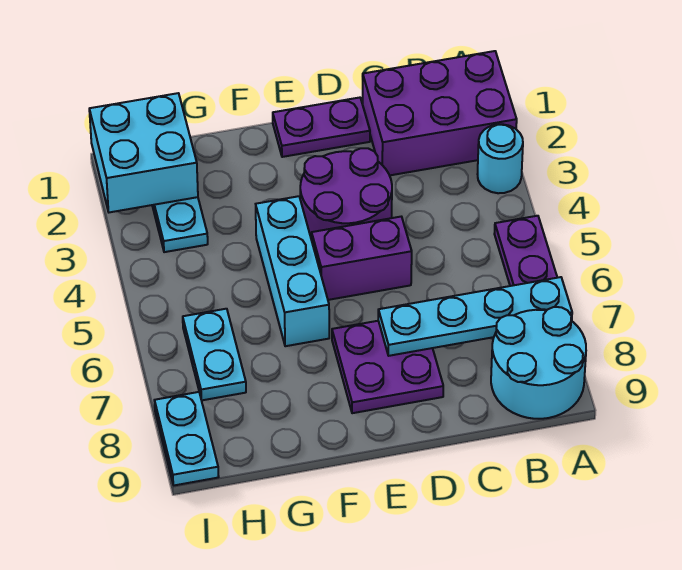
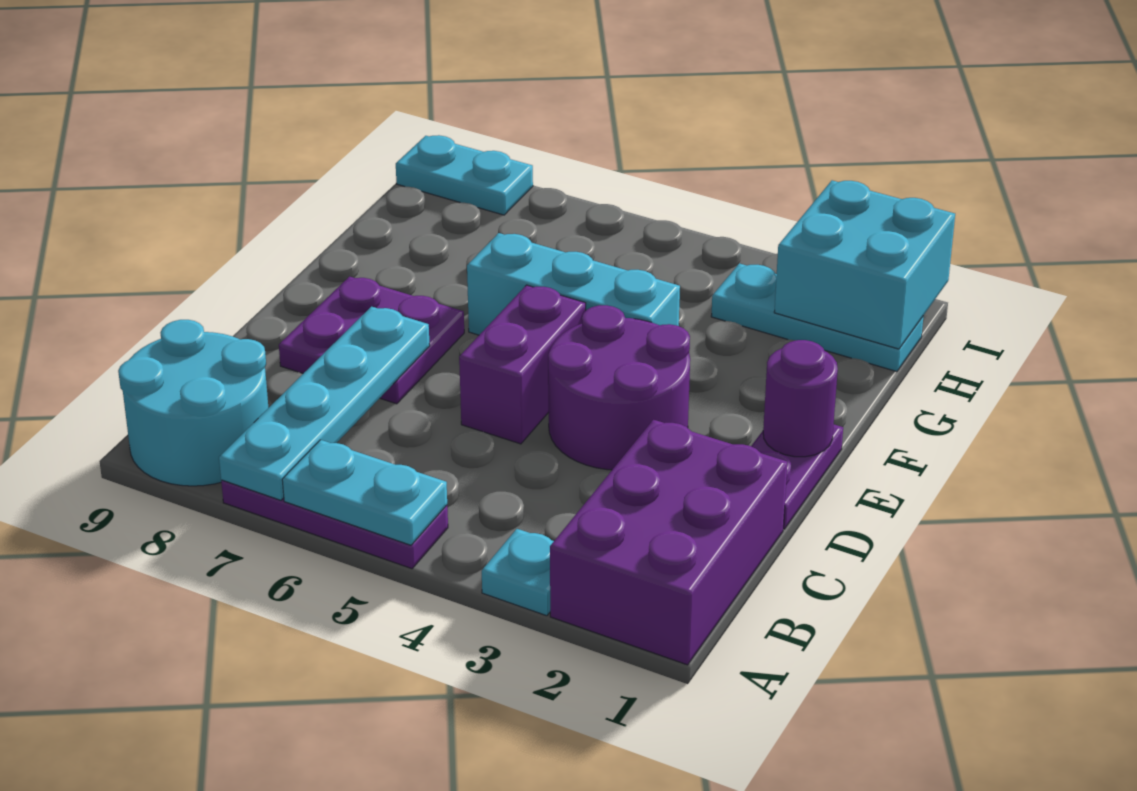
cyan 1x1 round brick [478,124,523,193] -> cyan 1x1 plate [482,529,554,616]
none -> purple 1x1 round brick [763,340,838,457]
cyan 1x2 plate [183,309,246,400] -> cyan 1x2 plate moved to [282,440,447,545]

